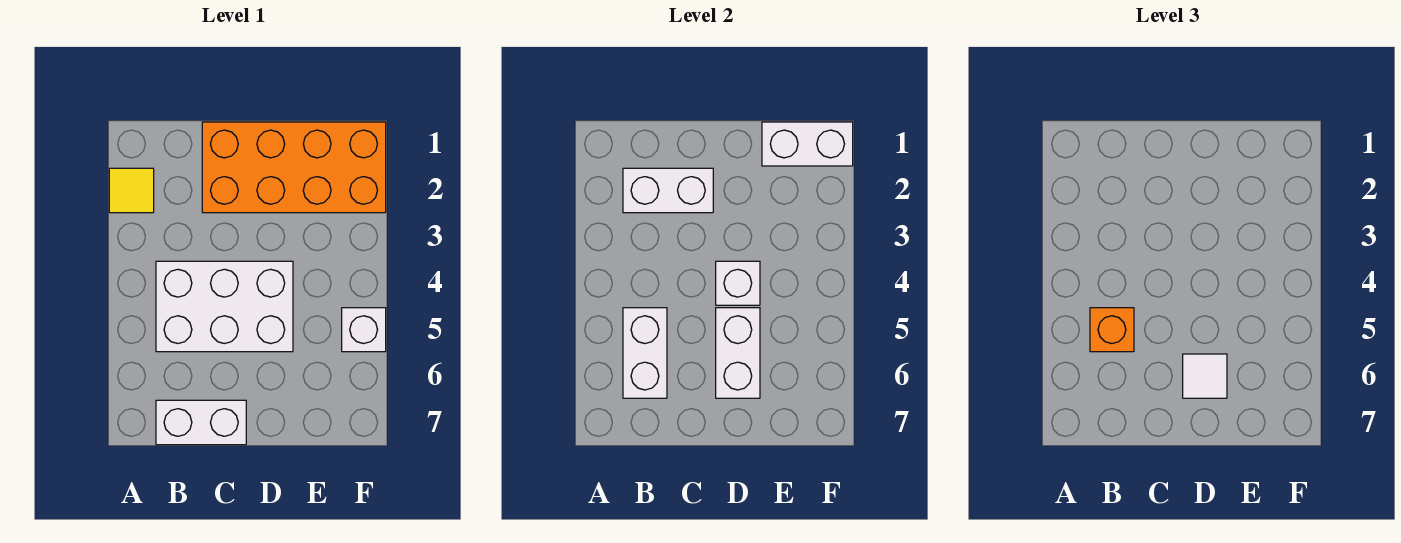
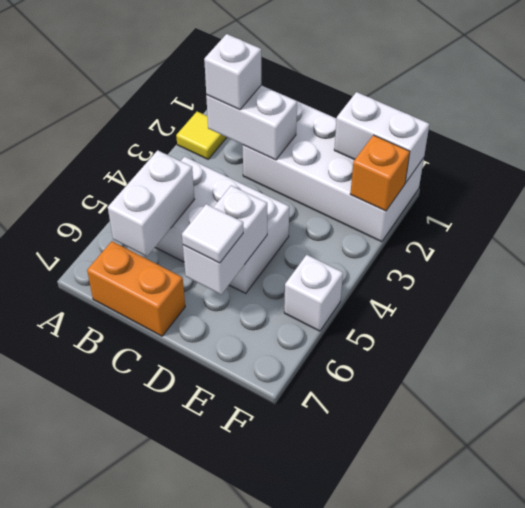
orange 1x1 brick [1090,308,1134,352] -> orange 1x1 brick moved to [350,135,410,211]
white 1x2 brick [156,400,246,445] -> orange 1x2 brick [87,241,185,336]
orange 2x4 brick [202,122,386,213] -> white 2x4 brick [243,101,424,242]
white 1x1 brick [716,261,760,305] -> white 1x1 brick moved to [204,34,261,110]

